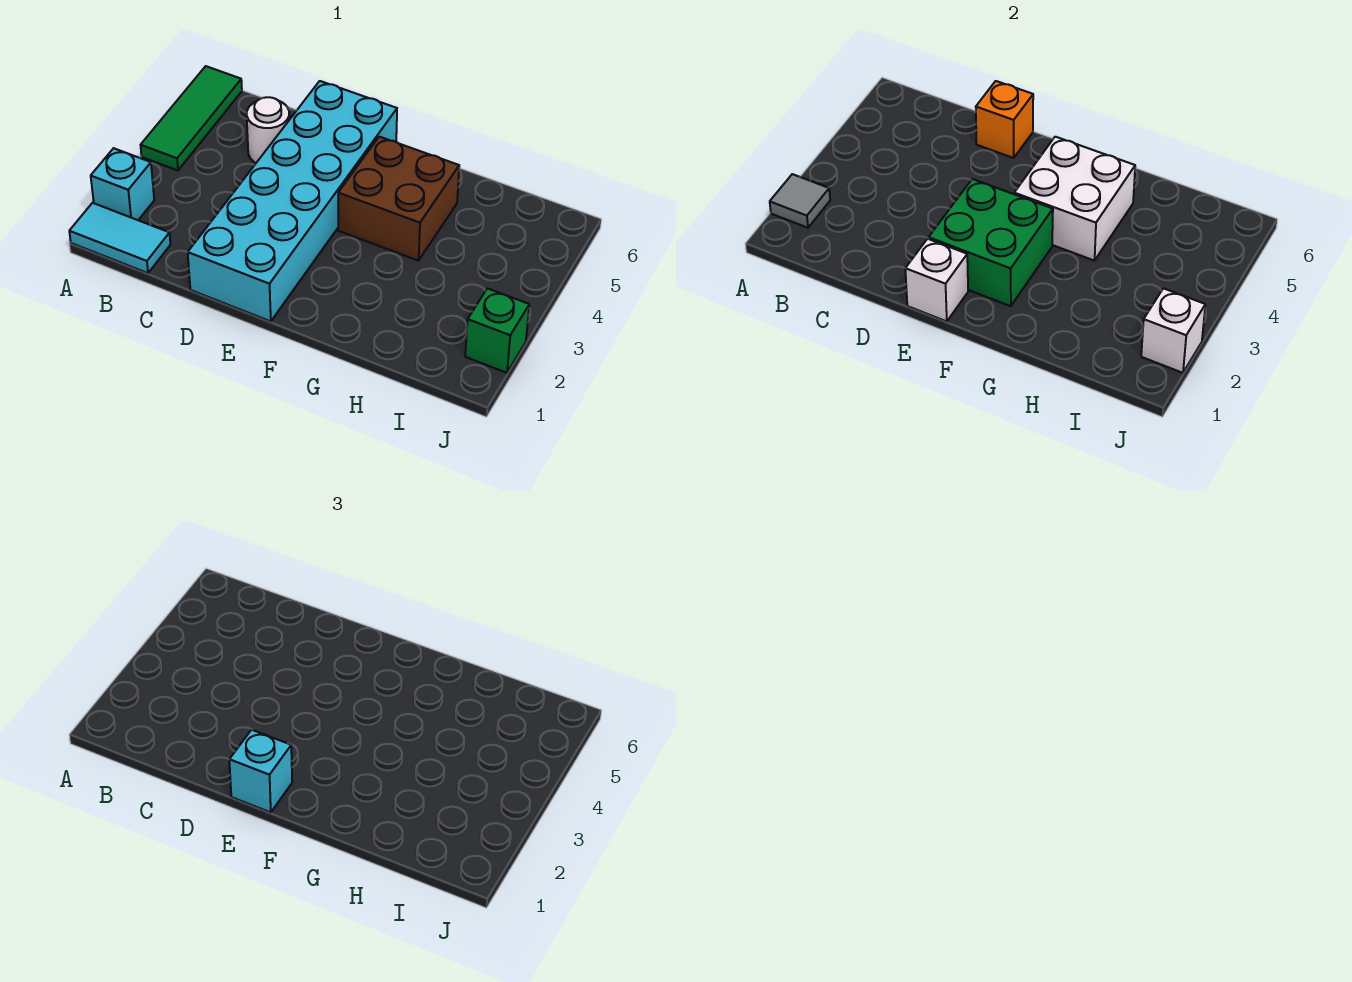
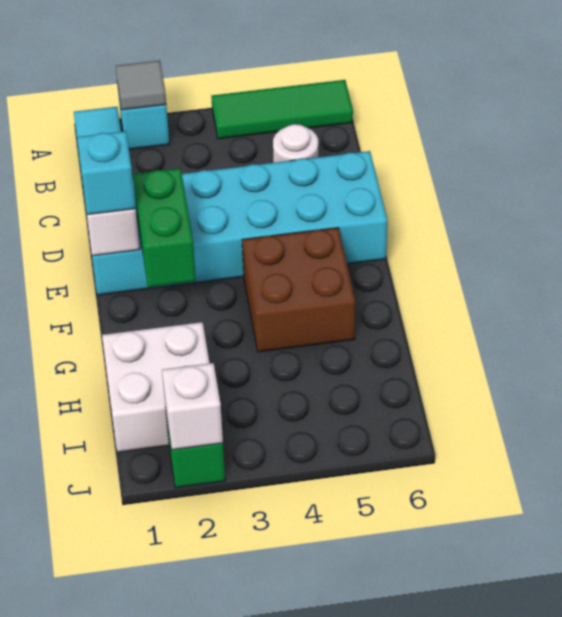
orange 1x1 brick [976,81,1033,158] -> none
green 2x2 brick [929,179,1053,306] -> green 1x2 brick [133,168,196,287]
white 2x2 brick [1014,137,1135,261] -> white 2x2 brick moved to [102,322,209,452]

